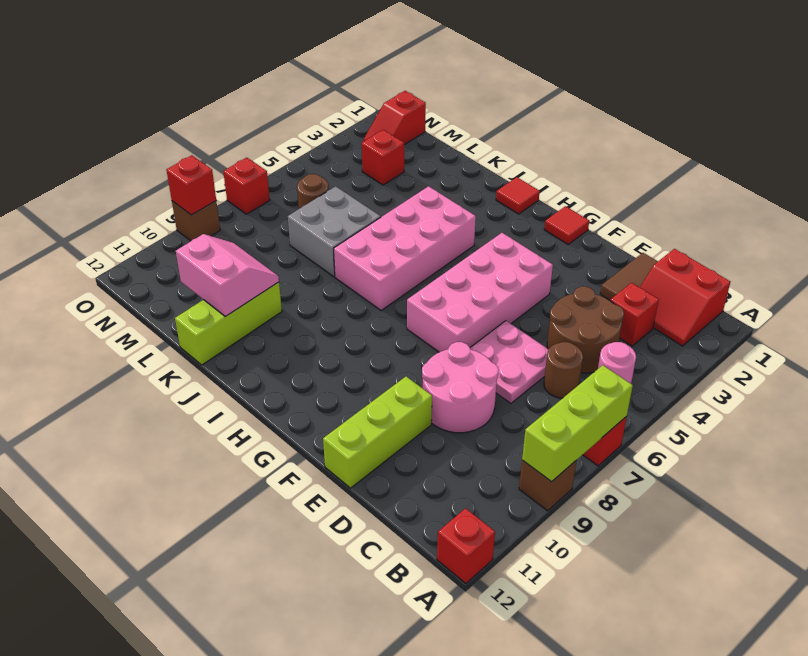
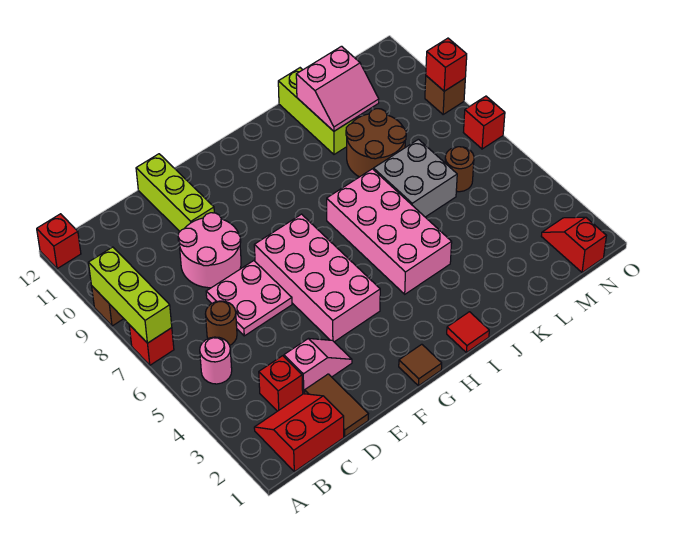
brown 2x2 round brick [547,287,624,373] -> brown 2x2 round brick moved to [346,109,406,177]
none -> pink 1x2 slope [284,339,352,394]
red 1x1 tile [544,206,589,244] -> brown 1x1 tile [399,344,442,386]
red 1x1 brick [362,130,404,185] -> none

